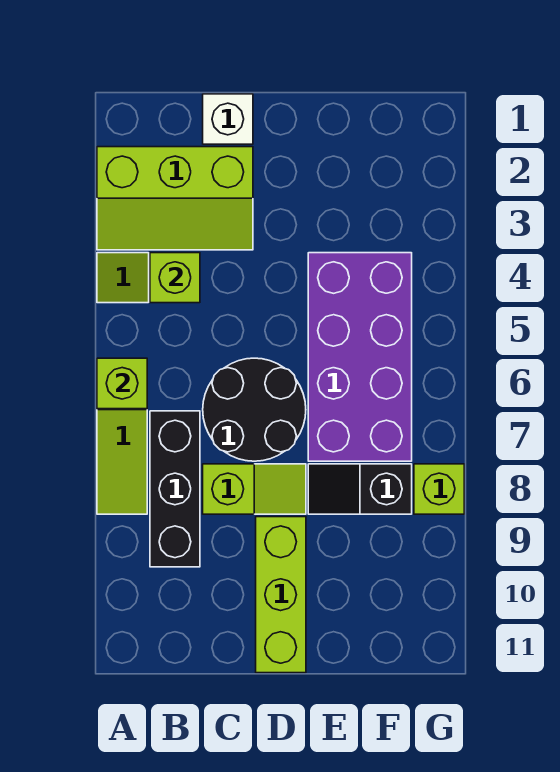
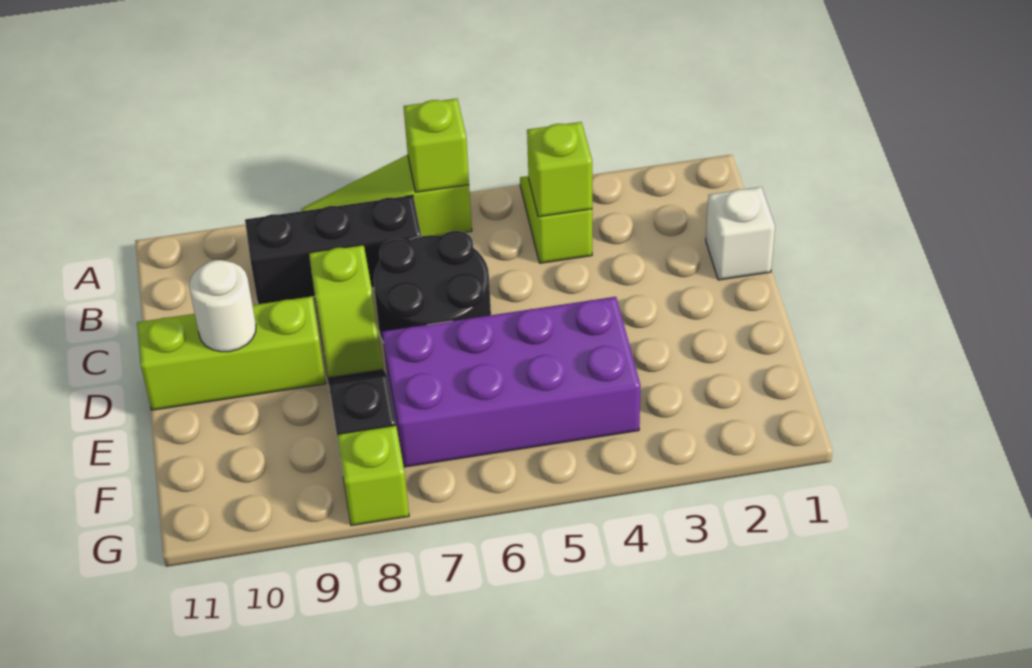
lime 2x3 slope [97,147,253,250] -> none
none -> white 1x1 round brick [189,260,256,352]

